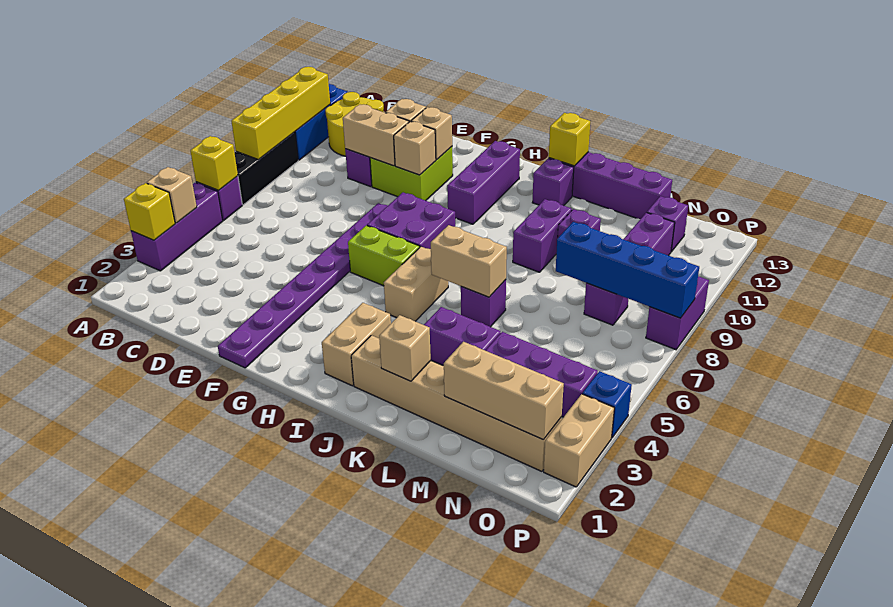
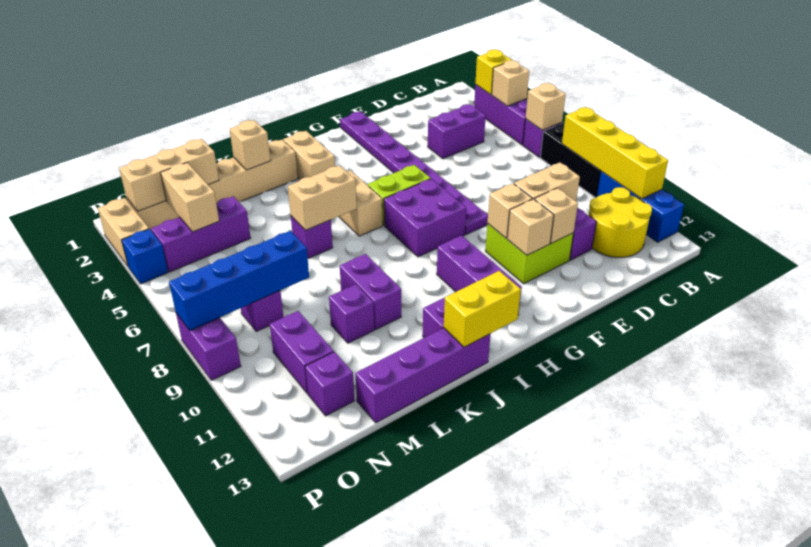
yellow 1x1 brick [190,136,238,190] -> tan 1x1 brick [526,83,566,130]
yellow 1x1 brick [549,113,590,166] -> yellow 1x2 brick [444,271,521,347]
purple 1x2 brick [424,307,501,366] -> purple 1x2 brick moved to [428,104,486,159]
none -> tan 1x2 brick [161,163,219,232]

